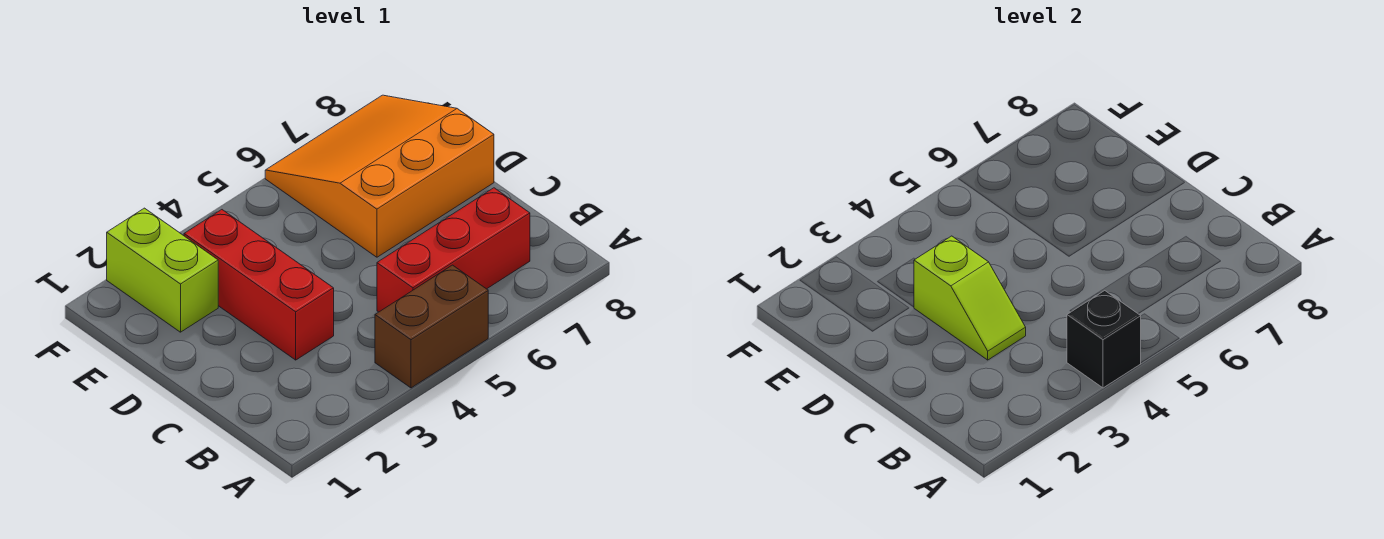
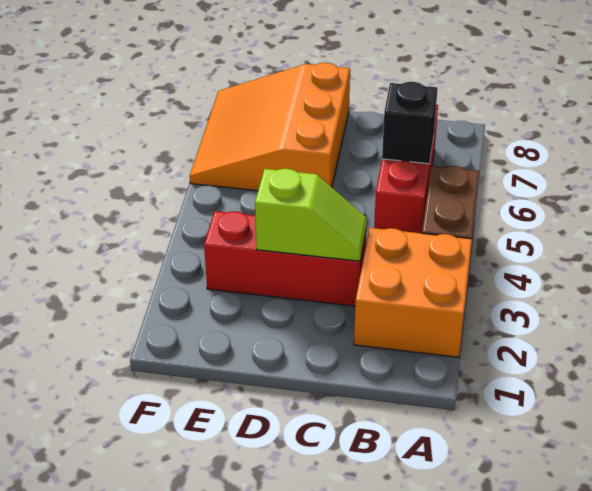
none -> orange 2x2 brick [354,228,472,357]
black 1x1 brick [1067,291,1141,388] -> black 1x1 brick moved to [382,82,438,164]
lime 1x2 brick [107,208,218,332] -> none

